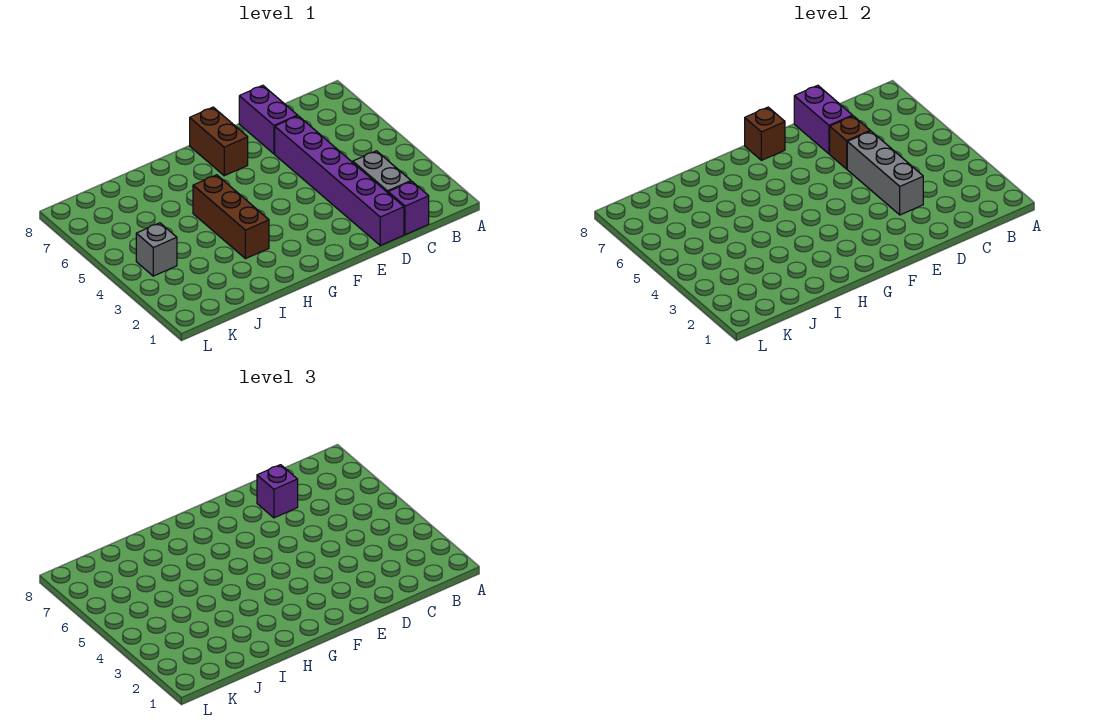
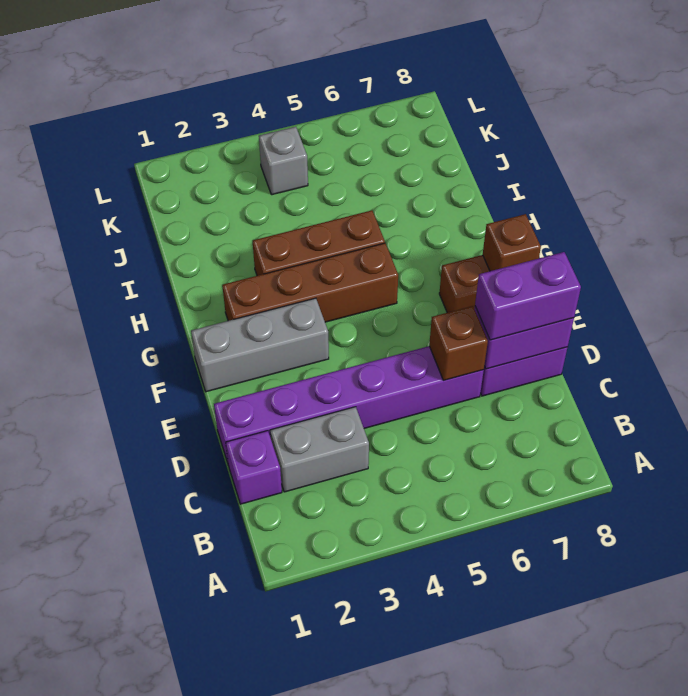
grey 1x3 brick [847,131,923,215] -> grey 1x3 brick moved to [191,298,329,392]
purple 1x1 brick [257,465,298,518] -> purple 1x2 brick [475,252,581,340]
none -> brown 1x4 brick [222,243,398,322]

